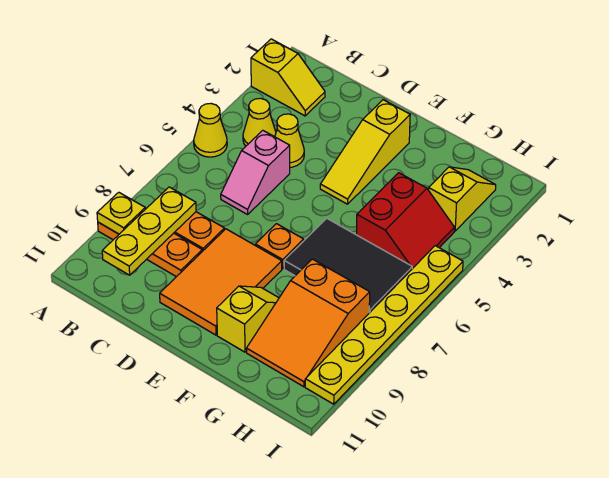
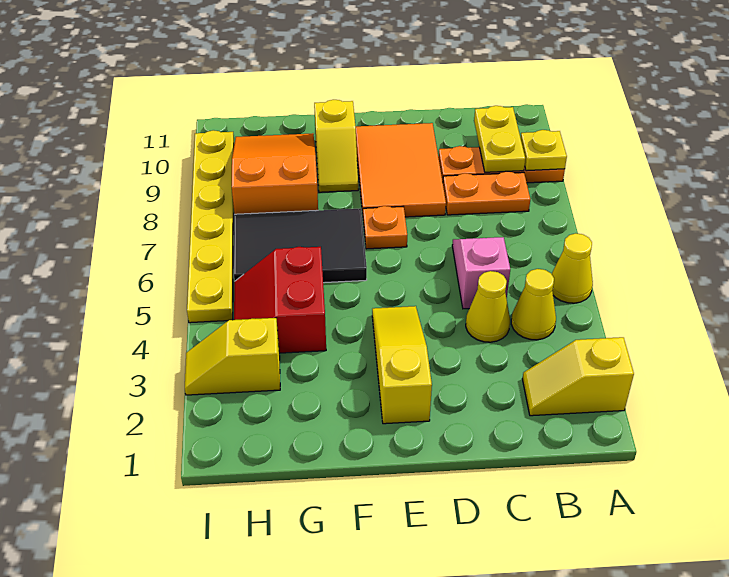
yellow 1x3 plate [102,187,196,275] -> yellow 1x2 plate [474,106,525,172]
yellow 1x2 slope [429,167,496,231] -> yellow 1x2 slope turned to [185,318,280,395]

